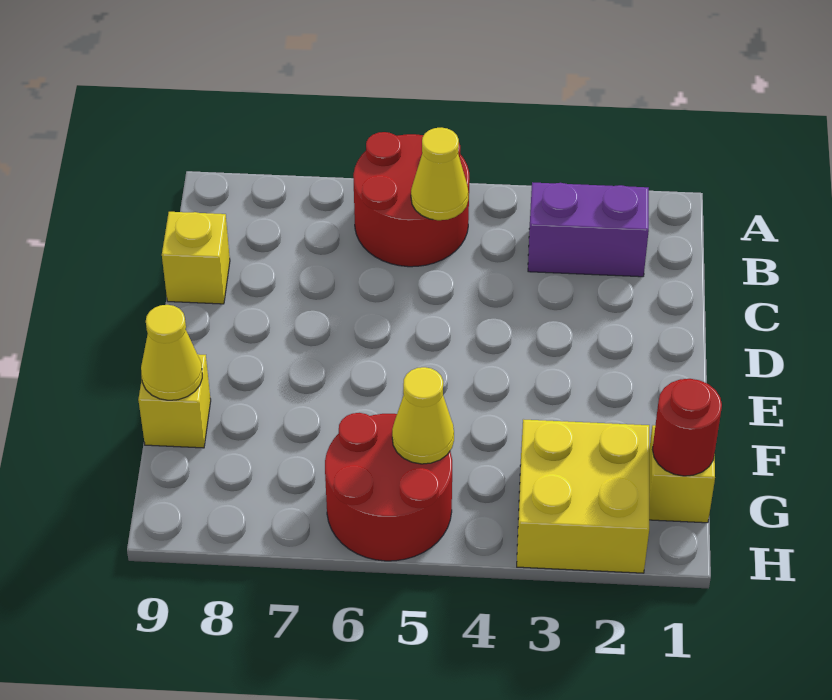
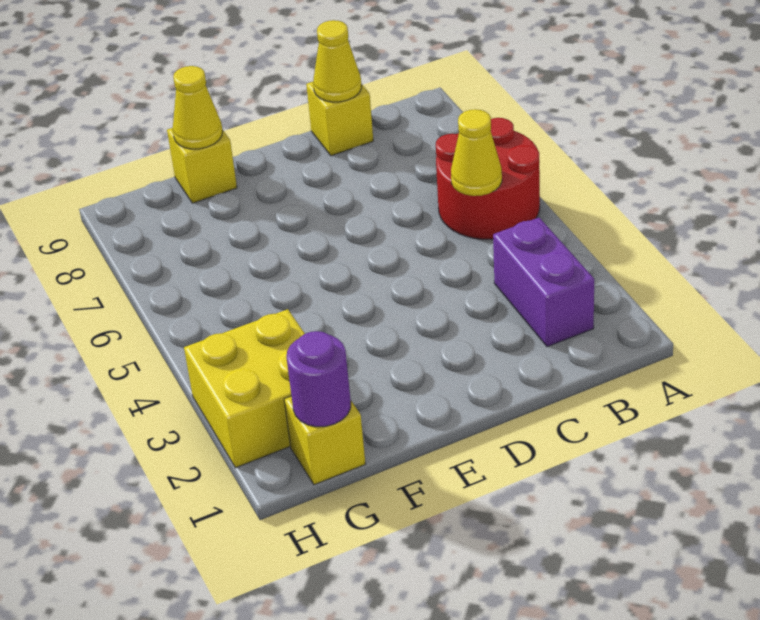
red 1x1 round brick [652,379,722,476] -> purple 1x1 round brick [287,331,351,427]
red 2x2 round brick [325,413,452,561] -> none
yellow 1x1 cone [392,367,454,464] -> yellow 1x1 cone moved to [313,20,361,102]

